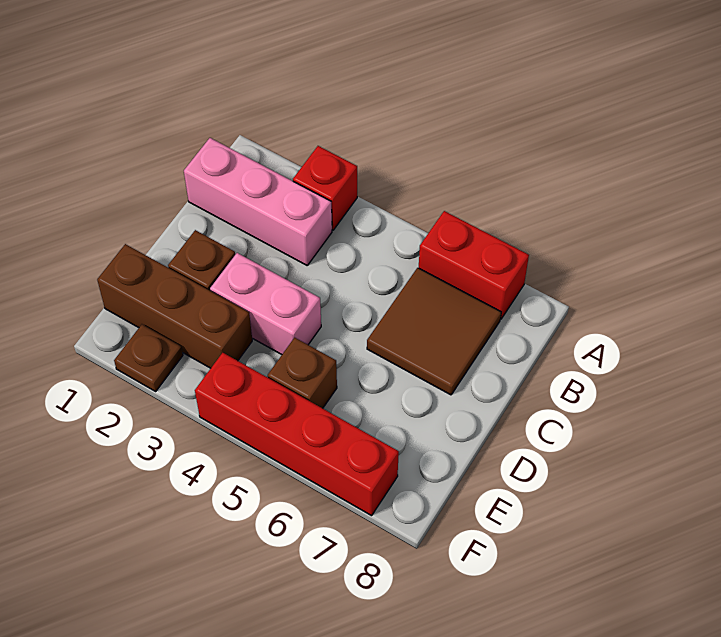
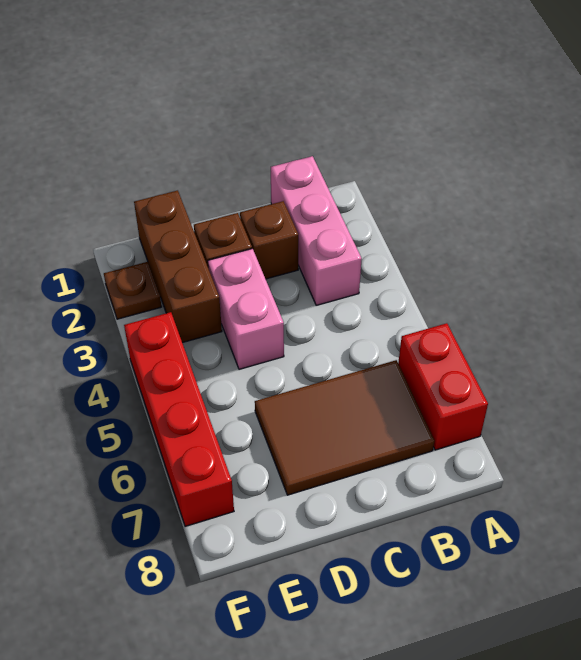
red 1x1 brick [293,146,357,230] -> none
brown 2x2 tile [367,268,501,395] -> brown 2x3 tile [255,360,434,495]
brown 1x1 brick [268,338,337,408] -> brown 1x1 brick moved to [240,201,298,279]

